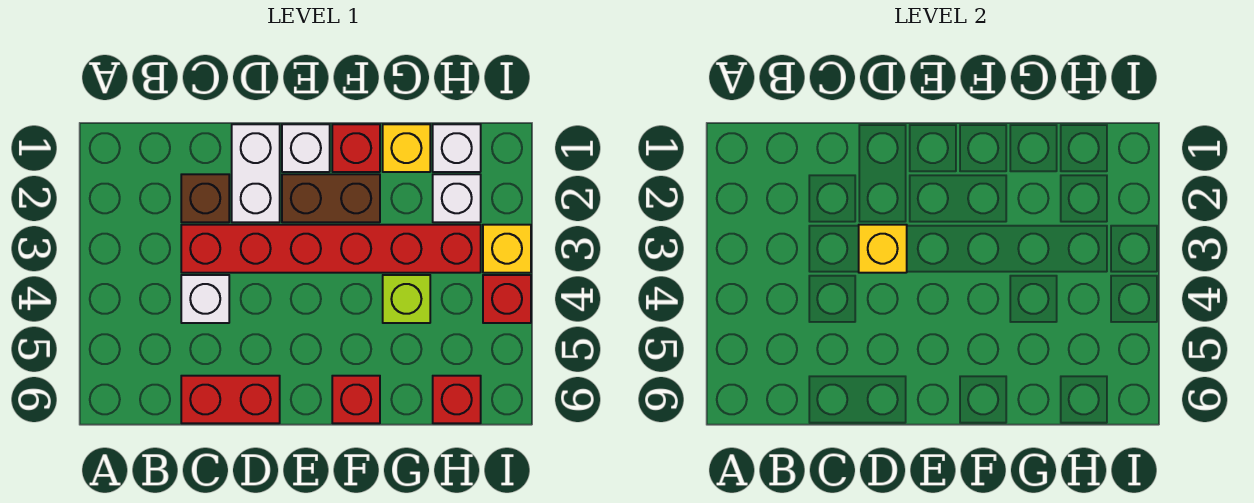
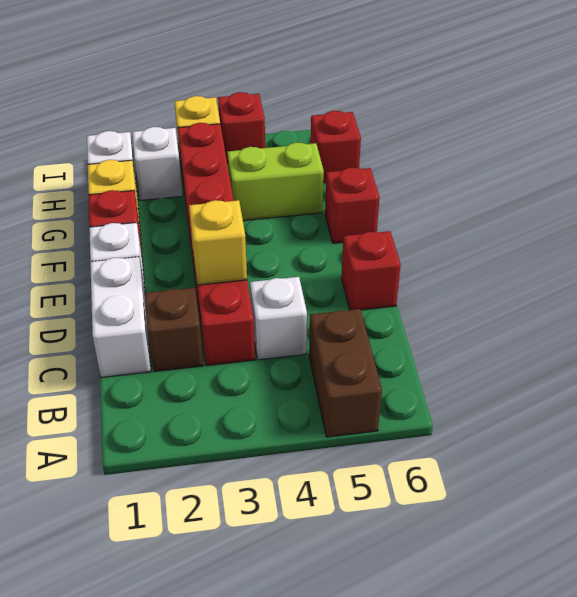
red 1x2 brick [181,376,280,423] -> red 1x1 brick [341,231,401,310]
white 1x2 brick [232,124,280,222] -> white 1x2 brick turned to [90,257,151,377]
brown 1x2 brick [282,174,380,222] -> brown 1x2 brick moved to [309,309,382,437]
lime 1x1 brick [383,275,430,323] -> lime 1x2 brick [227,142,324,221]

